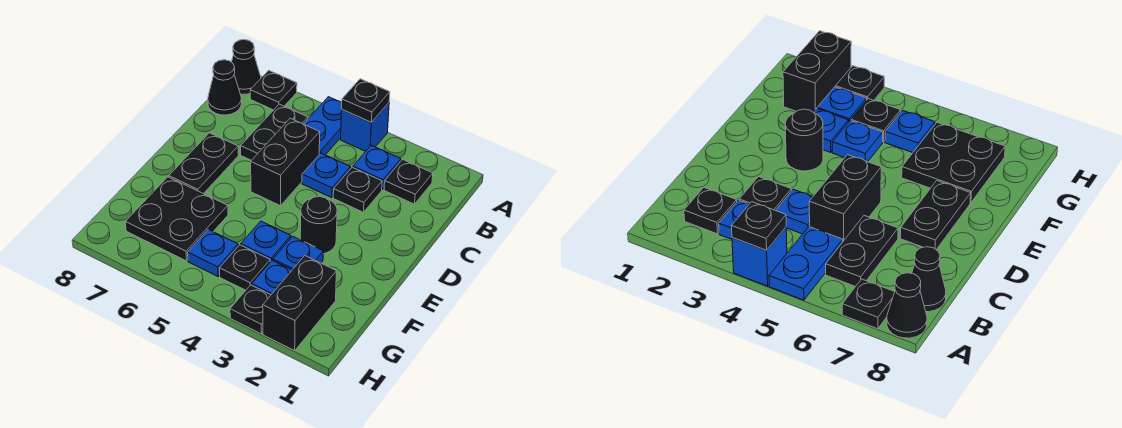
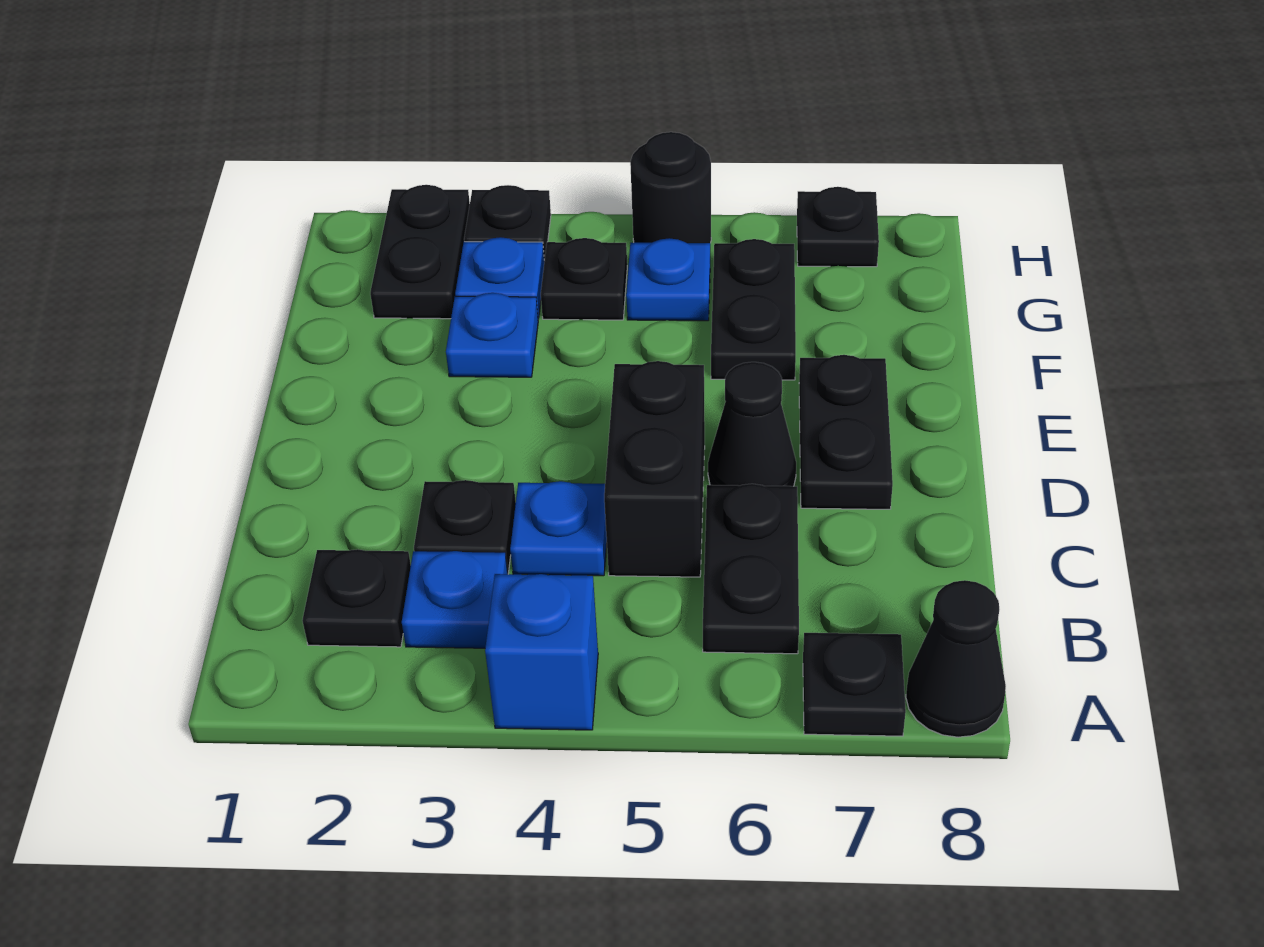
black 1x1 plate [341,79,390,122] -> black 1x1 plate moved to [797,187,879,267]
blue 1x2 plate [304,97,342,155] -> none
black 1x1 cone [208,60,242,115] -> black 1x1 cone moved to [708,362,796,486]
black 1x1 round brick [300,196,337,254] -> black 1x1 round brick moved to [630,132,711,243]
blue 1x1 plate [241,221,291,262] -> none
black 2x2 plate [125,177,228,261] -> black 1x2 plate [711,239,796,380]
black 1x2 brick [263,256,336,351] -> black 1x2 plate [370,185,470,319]

